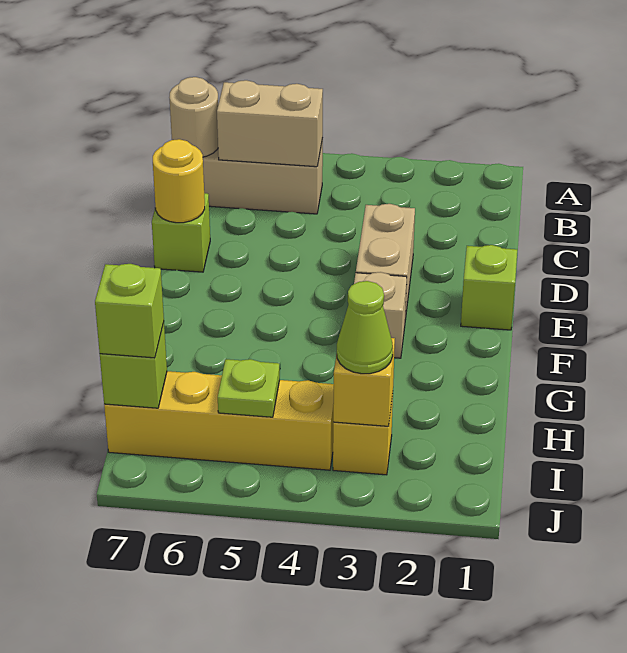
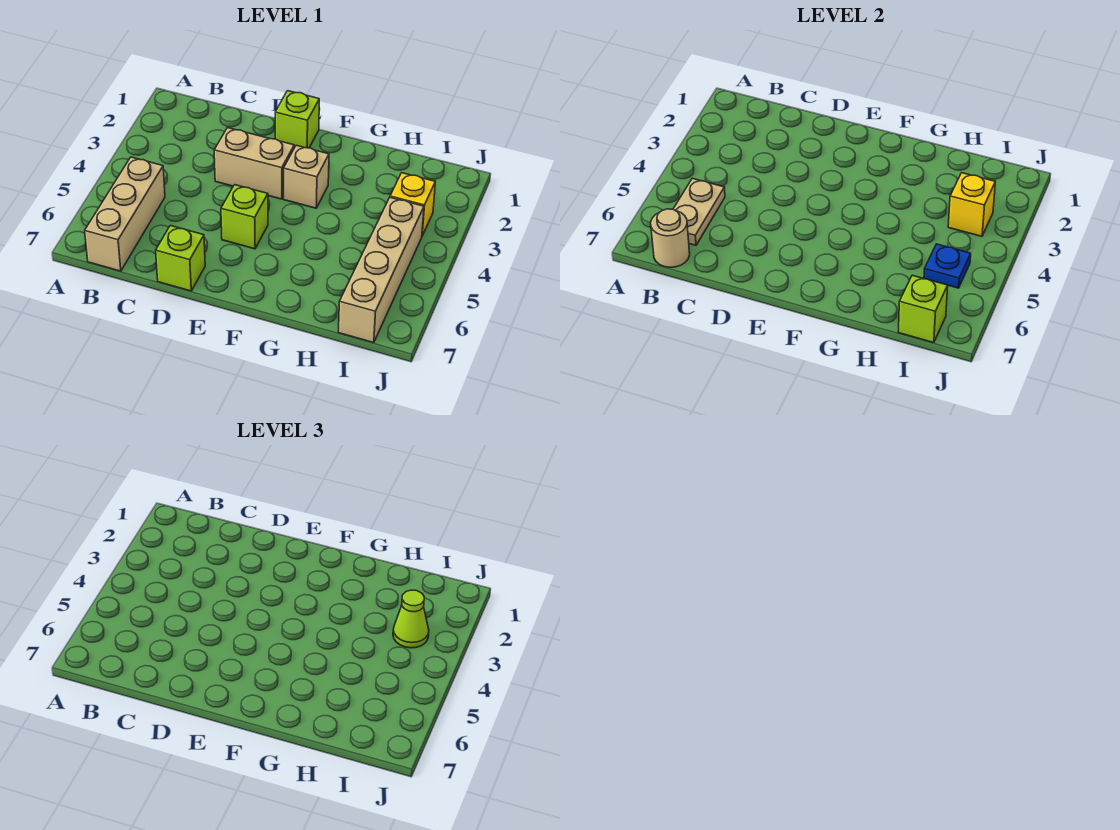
tan 1x2 brick [217,80,323,167] -> tan 1x2 plate [673,178,725,245]
yellow 1x1 round brick [153,139,205,223] -> none
yellow 1x4 brick [104,371,334,470] -> tan 1x4 brick [338,198,424,343]
lime 1x1 plate [218,359,280,417] -> blue 1x1 plate [924,244,971,288]
lime 1x1 brick [95,264,164,358] -> lime 1x1 brick moved to [221,185,268,249]

